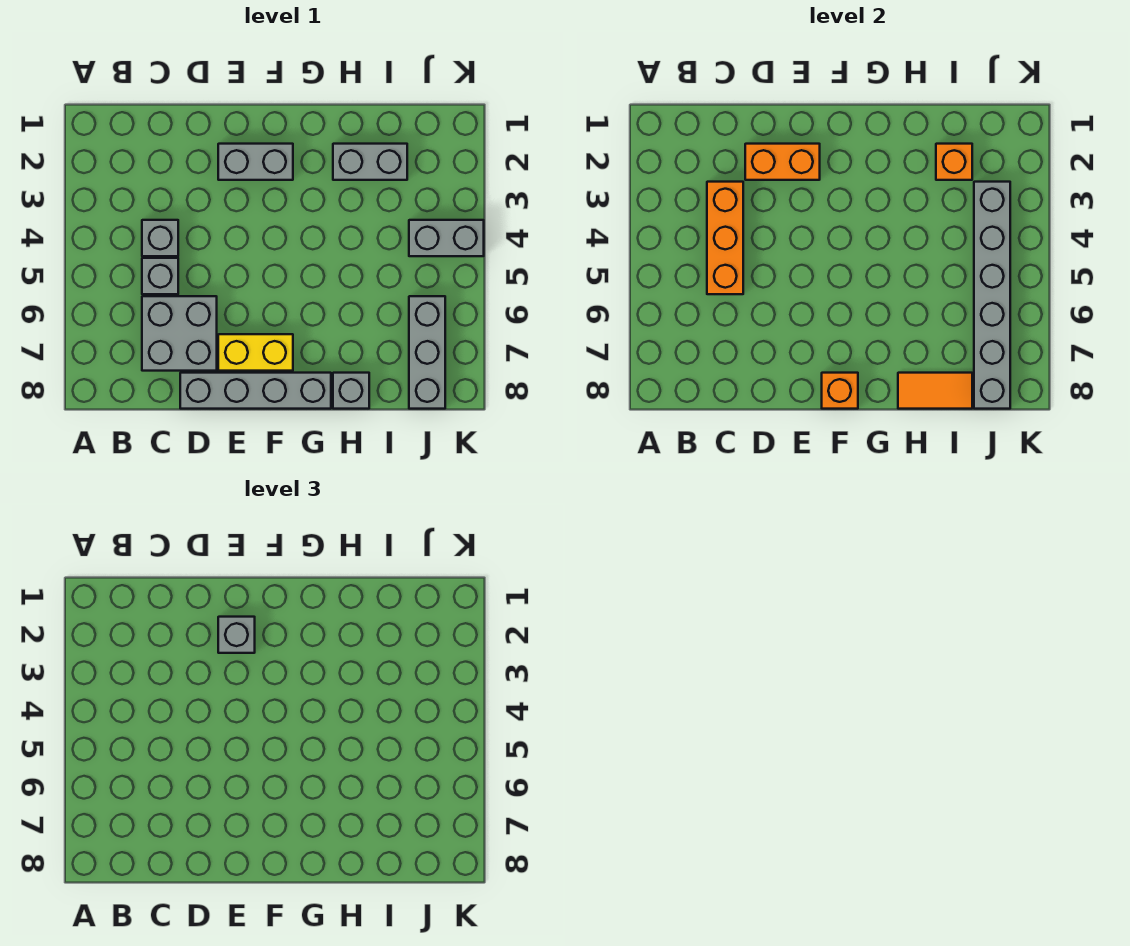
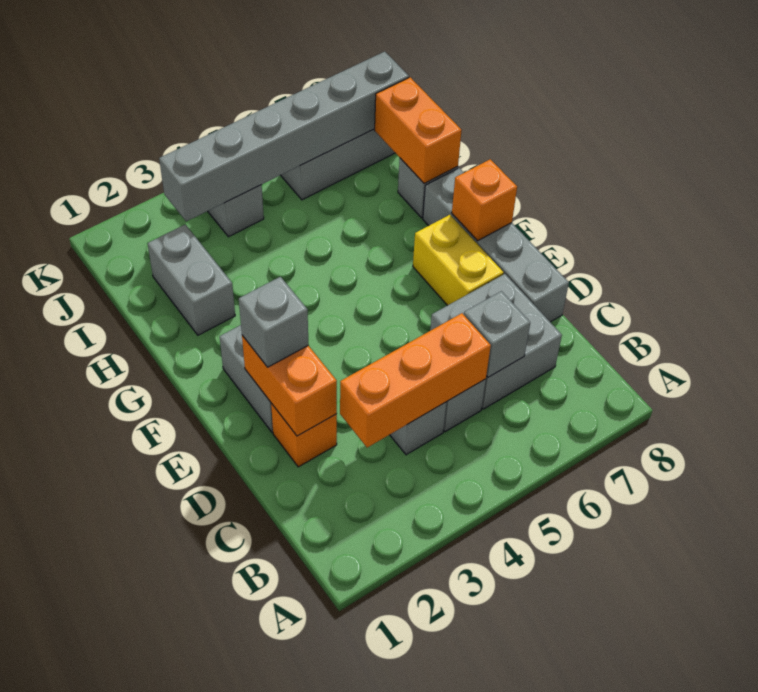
none -> grey 1x1 brick [464,291,530,377]
orange 1x2 tile [898,373,972,409] -> orange 1x2 brick [375,77,462,184]
orange 1x1 brick [936,144,972,180] -> orange 1x1 brick moved to [271,404,337,467]

